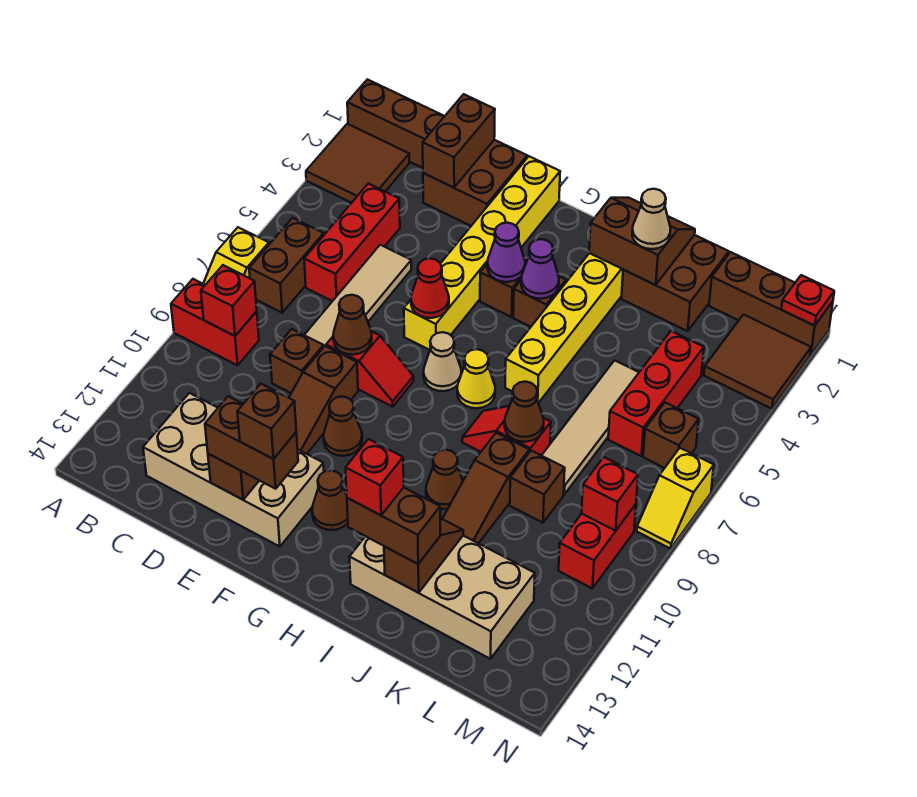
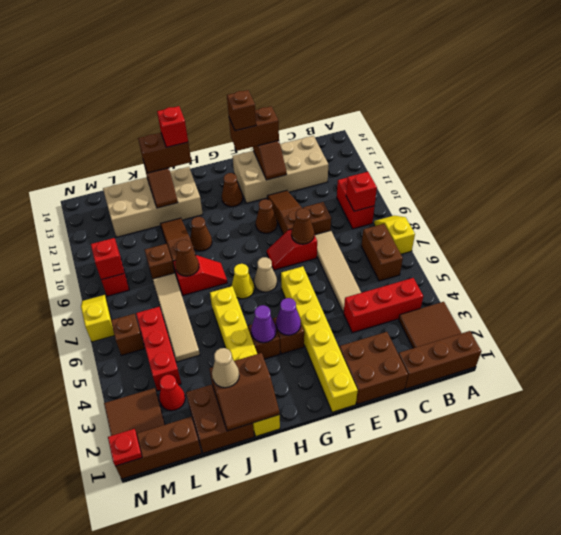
red 1x2 brick [171,279,259,365] -> red 1x2 brick turned to [337,178,375,229]
red 1x3 brick [304,183,400,301] -> red 1x3 brick turned to [344,278,423,333]
brown 1x2 brick [423,94,495,188] -> none
red 1x1 cone [411,258,449,318] -> red 1x1 cone moved to [160,375,185,411]

